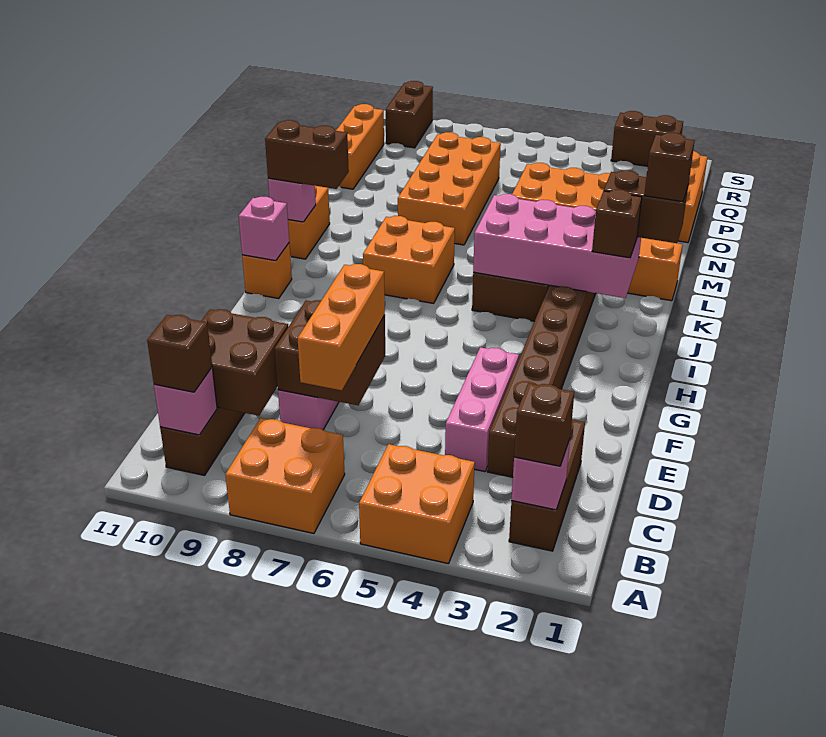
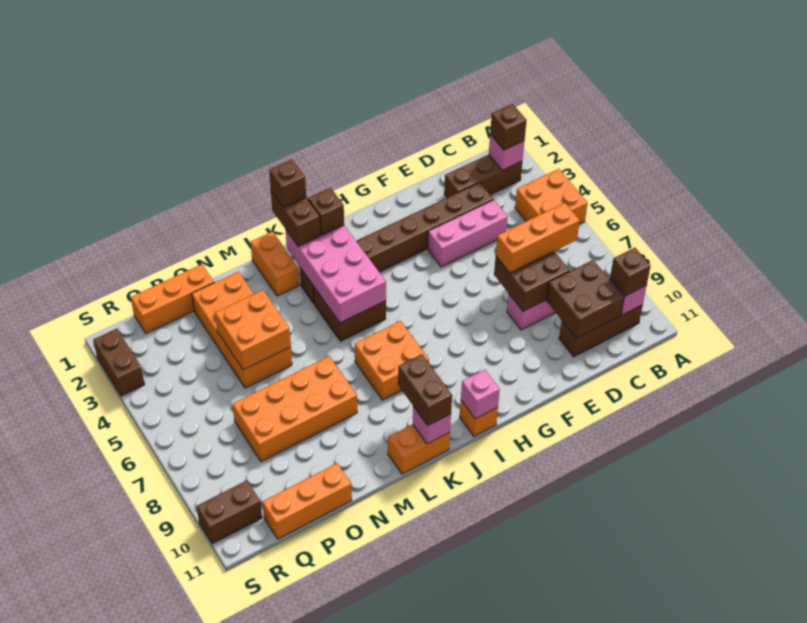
orange 2x2 brick [225,418,345,533] -> orange 2x2 brick moved to [215,290,291,370]

